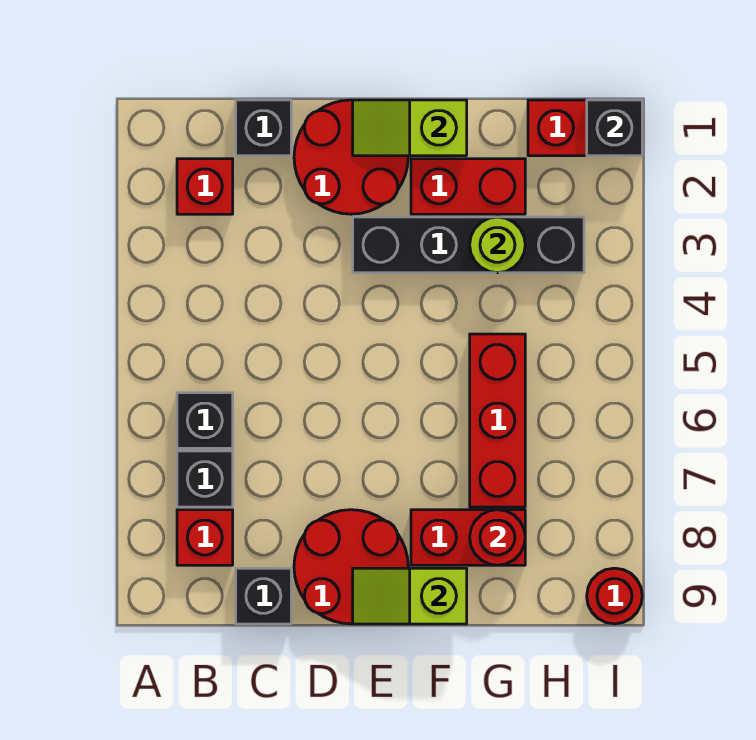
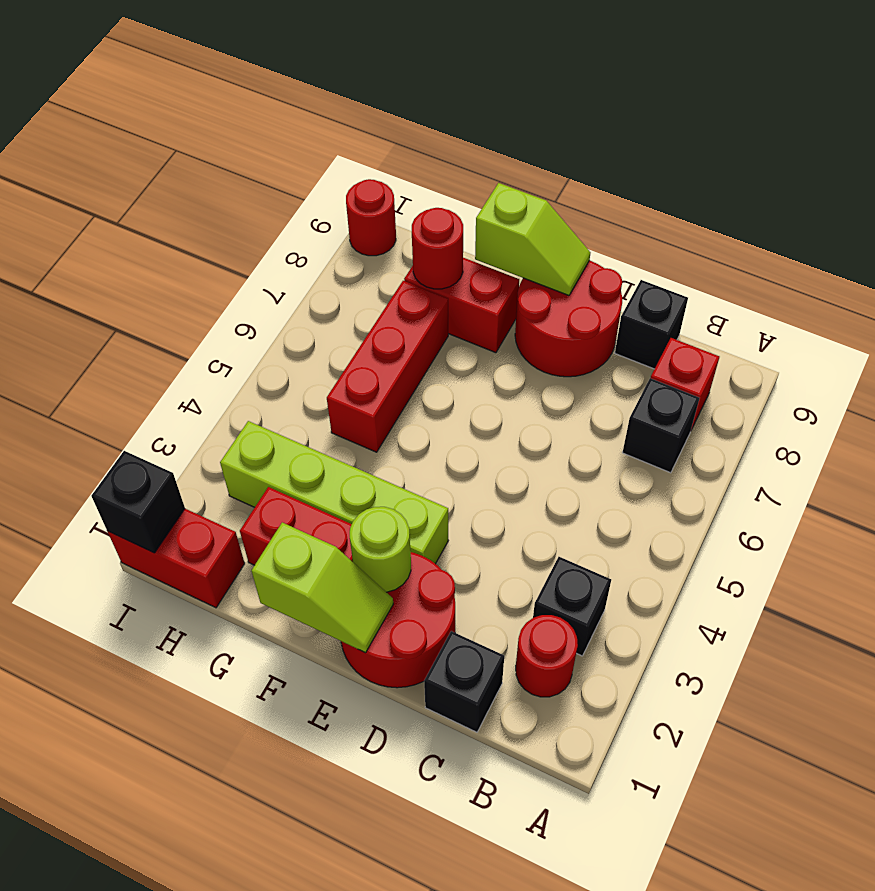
red 1x1 brick [177,159,233,214] -> red 1x1 round brick [516,615,578,697]
black 1x1 brick [177,393,233,448] -> black 1x1 brick moved to [533,557,611,656]
black 1x4 brick [353,217,584,273] -> lime 1x4 brick [220,421,448,564]
lime 1x1 round brick [470,217,525,273] -> lime 1x1 round brick moved to [350,507,411,592]

